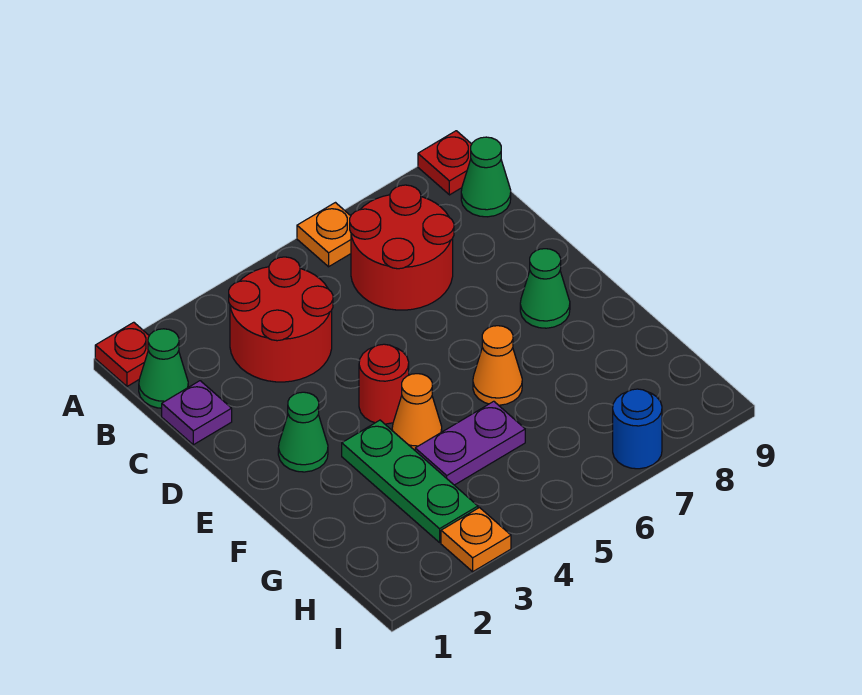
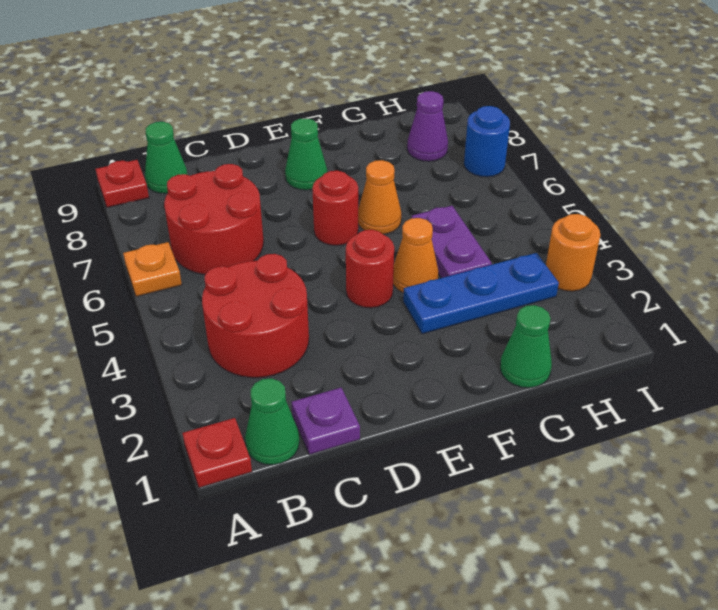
green 1x1 cone [278,392,328,472] -> green 1x1 cone moved to [500,305,552,388]
none -> red 1x1 round brick [312,171,358,246]
green 1x3 plate [342,420,478,542] -> blue 1x3 plate [403,253,559,334]
none -> purple 1x1 cone [407,91,448,161]
orange 1x1 plate [441,508,511,572] -> orange 1x1 round brick [546,214,600,291]

